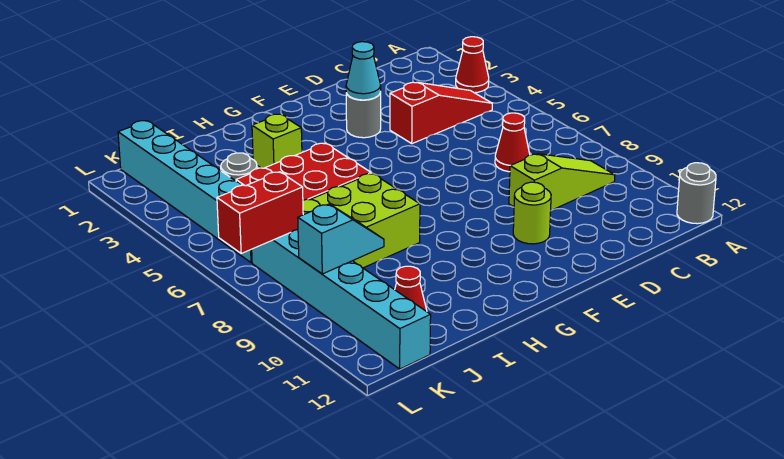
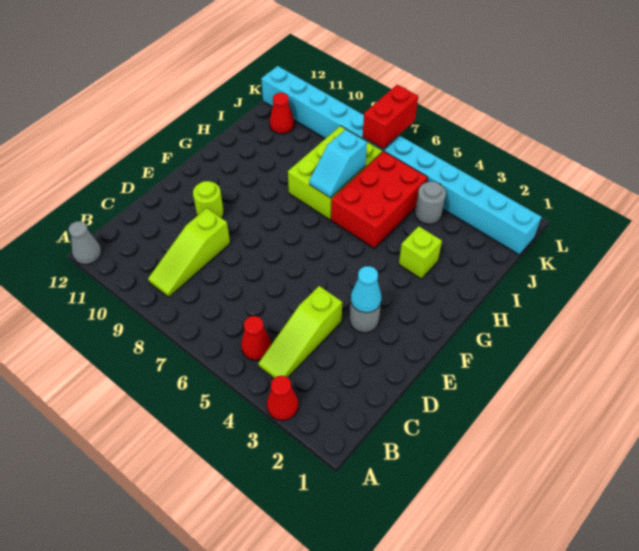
grey 1x1 round brick [677,163,716,224] -> grey 1x1 cone [69,221,102,264]
red 1x3 slope [390,82,492,144] -> lime 1x3 slope [258,286,342,378]
red 1x1 cone [495,113,530,172] -> red 1x1 cone moved to [241,316,271,360]
cyan 1x2 slope [298,204,384,274] -> cyan 1x2 slope moved to [309,129,367,198]

